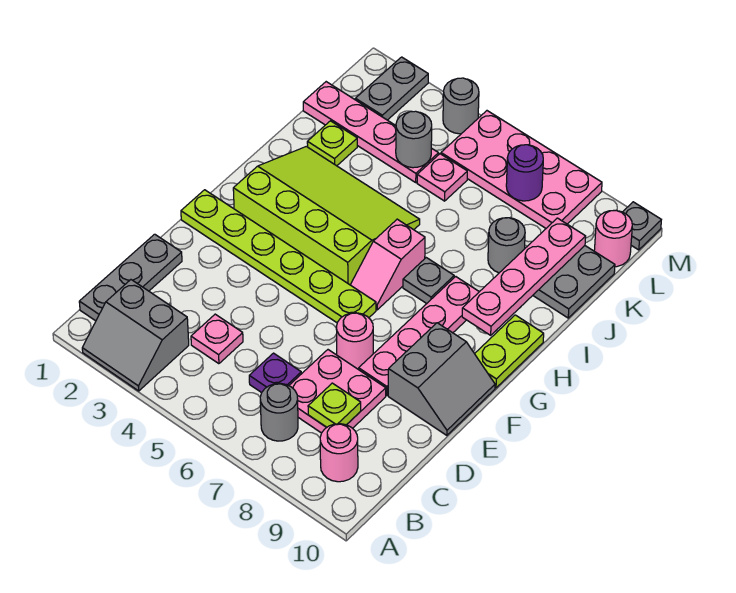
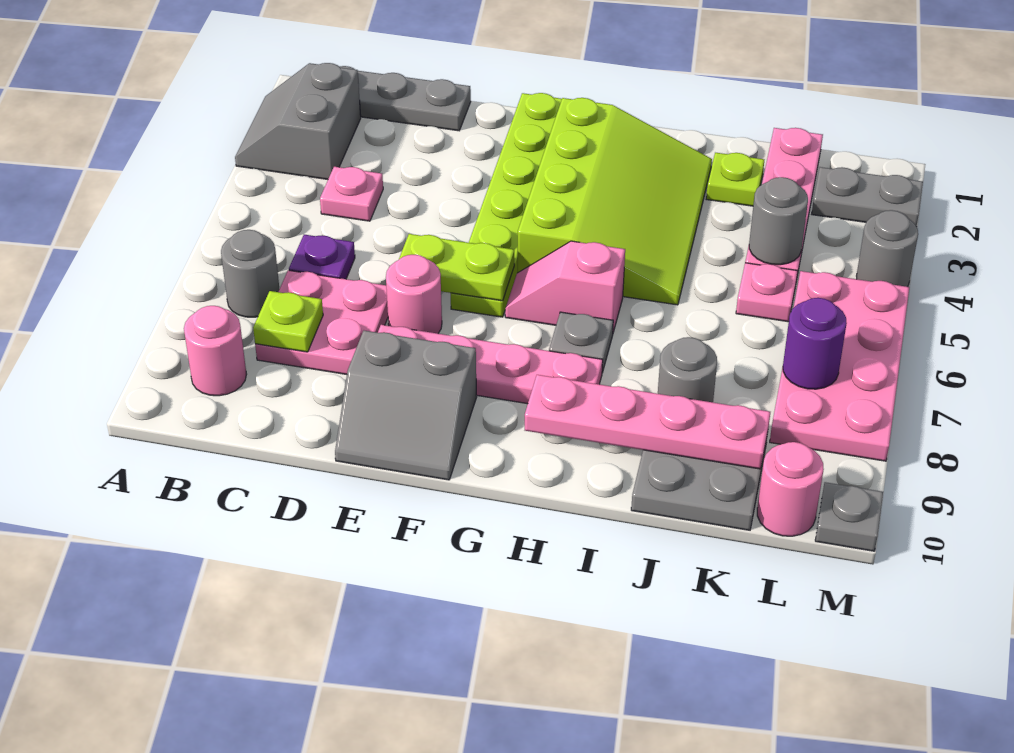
lime 1x2 plate [475,315,544,388] -> lime 1x2 plate moved to [399,234,514,301]

